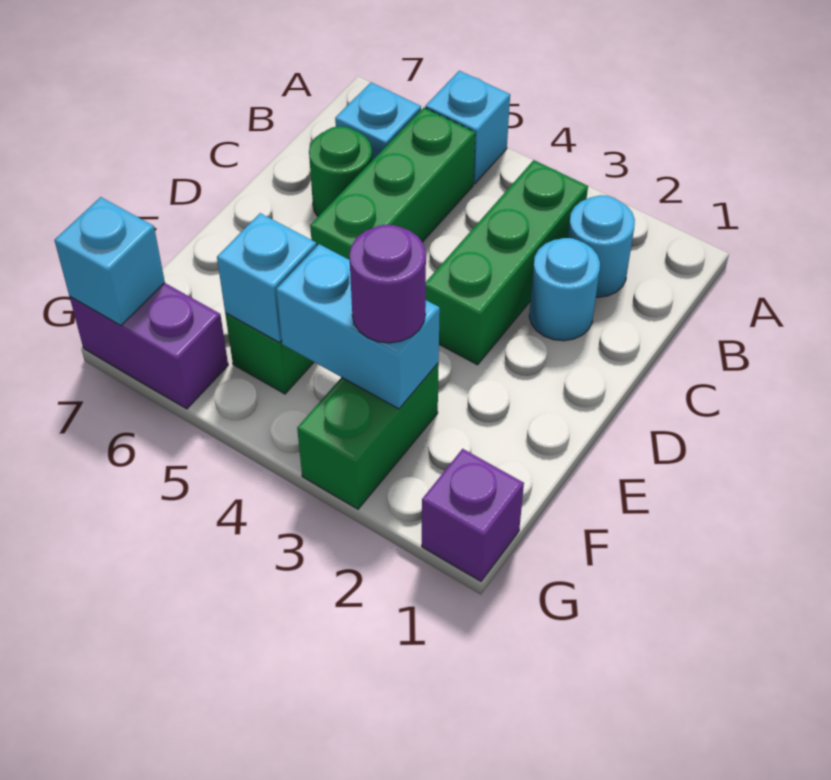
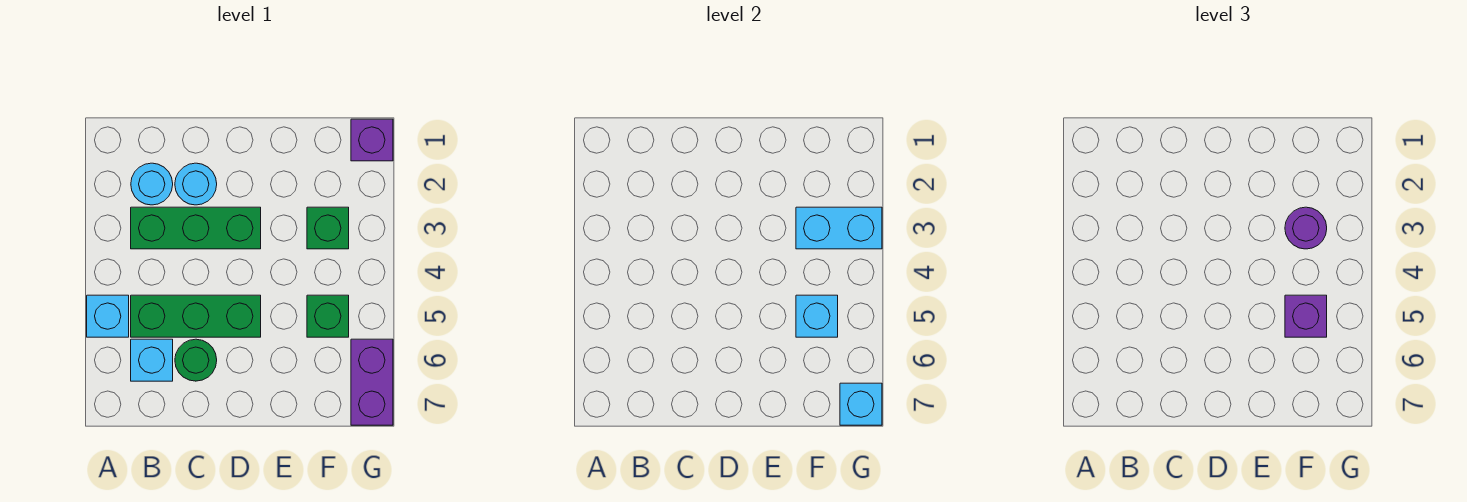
green 1x2 brick [297,363,439,509] -> green 1x1 brick [307,207,349,249]
cyan 1x2 brick [276,244,440,409] -> cyan 1x2 brick turned to [796,207,882,249]
none -> purple 1x1 brick [1285,295,1327,337]

